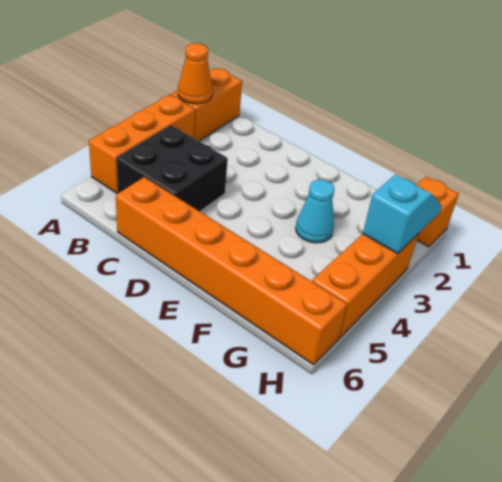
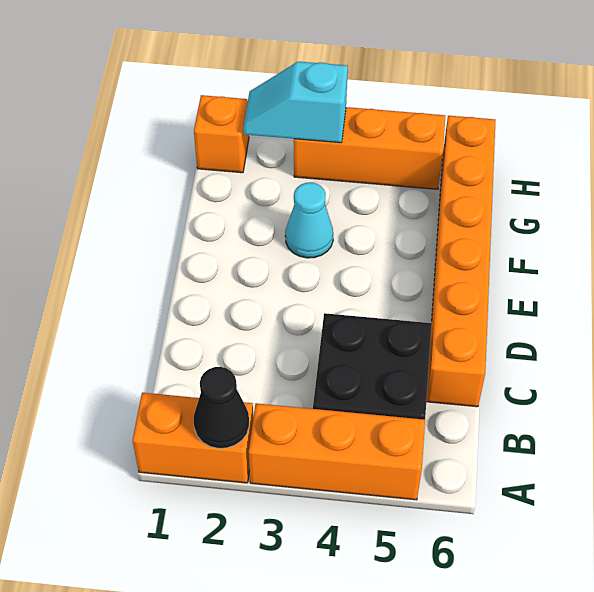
orange 1x1 cone [178,43,213,104] -> black 1x1 cone [194,367,249,448]

